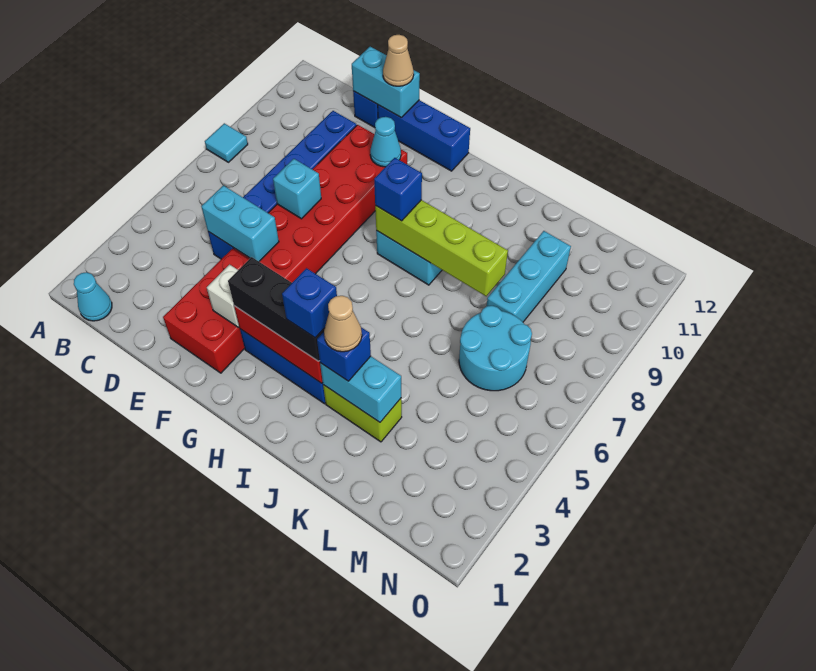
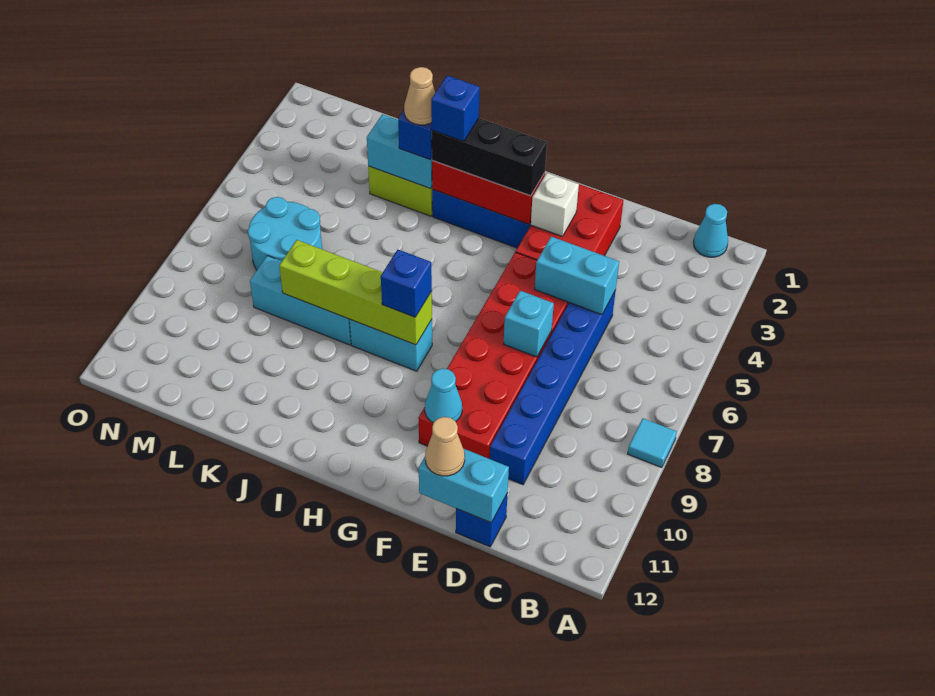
blue 1x3 brick [378,100,470,171] -> none
cyan 1x3 brick [487,231,571,322] -> cyan 1x3 brick turned to [250,256,351,345]

